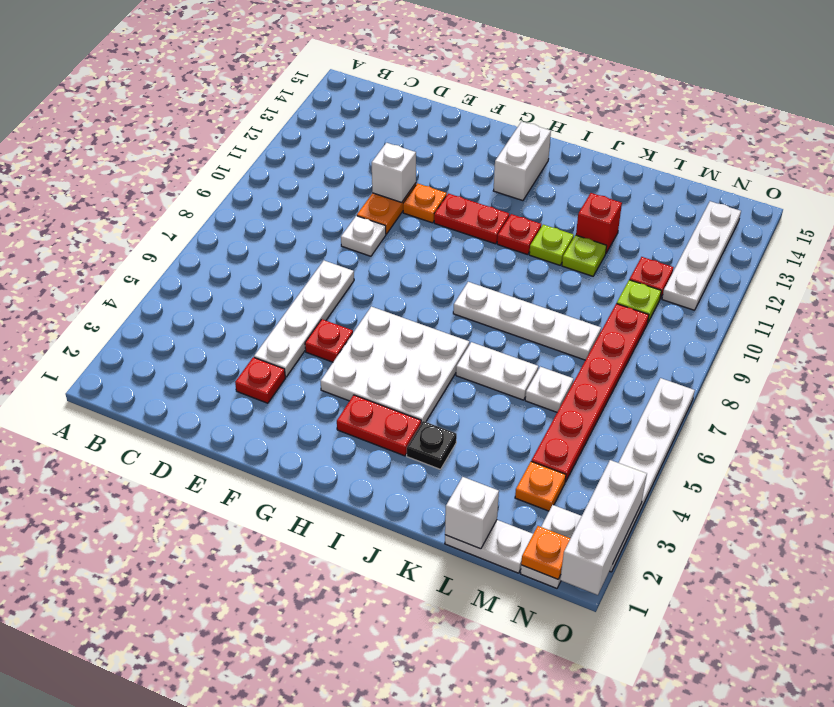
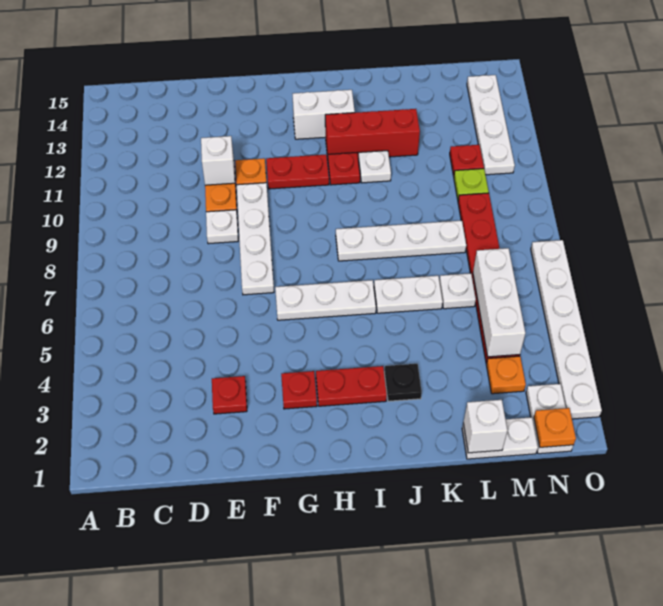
white 1x4 plate [254,261,354,377] -> white 1x4 plate moved to [237,183,274,295]
red 1x1 plate [305,319,353,362] -> red 1x1 plate moved to [281,371,317,409]
white 3x3 plate [321,307,469,423] -> white 1x3 plate [275,280,376,320]
white 1x2 brick [493,122,551,201] -> white 1x2 brick turned to [293,90,355,139]
lime 1x1 plate [529,225,574,265] -> white 1x1 plate [359,151,391,183]
lime 1x1 plate [562,235,607,276] -> none
red 1x1 brick [576,193,622,253] -> red 1x3 brick [325,109,420,159]
white 1x3 brick [560,460,647,595] -> white 1x3 brick moved to [473,248,525,357]

